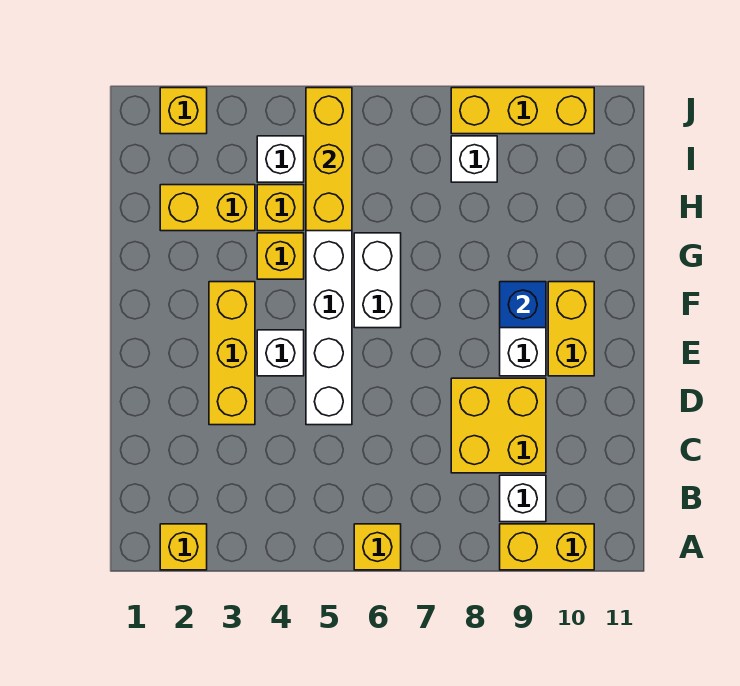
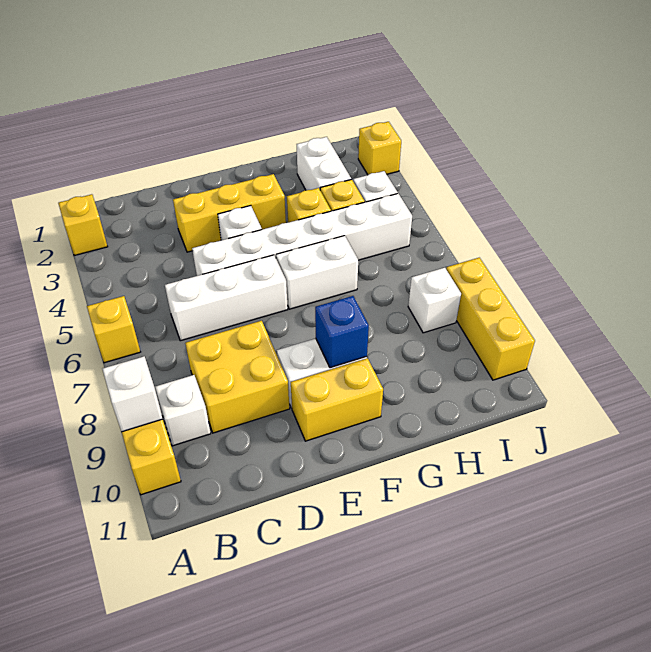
none -> white 1x1 brick [103,356,163,432]
none -> white 1x3 brick [165,255,288,341]
yellow 1x2 brick [160,185,255,231] -> white 1x2 brick [297,137,351,190]
yellow 1x3 brick [306,88,352,231] -> none

